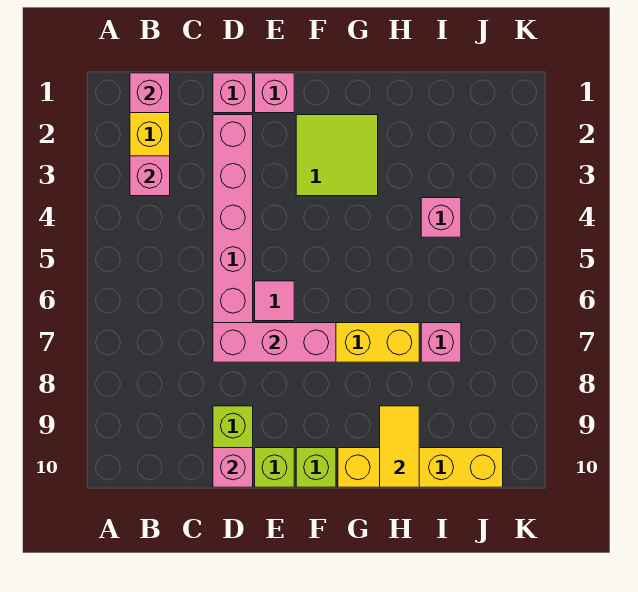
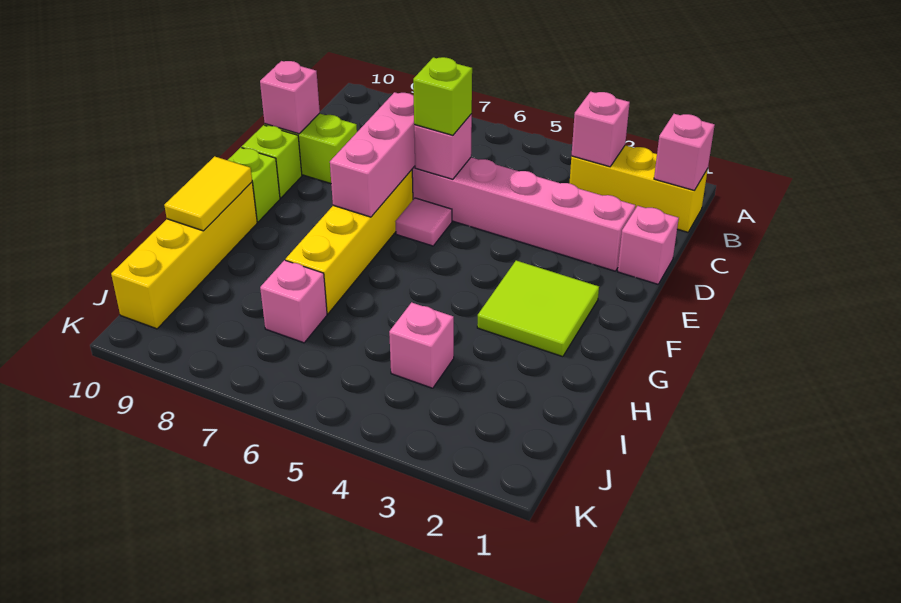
none -> lime 1x1 brick [413,57,472,135]
pink 1x1 brick [255,73,294,113] -> pink 1x1 brick moved to [414,114,472,179]
yellow 1x2 tile [380,406,419,487] -> yellow 1x2 tile turned to [164,156,252,231]

